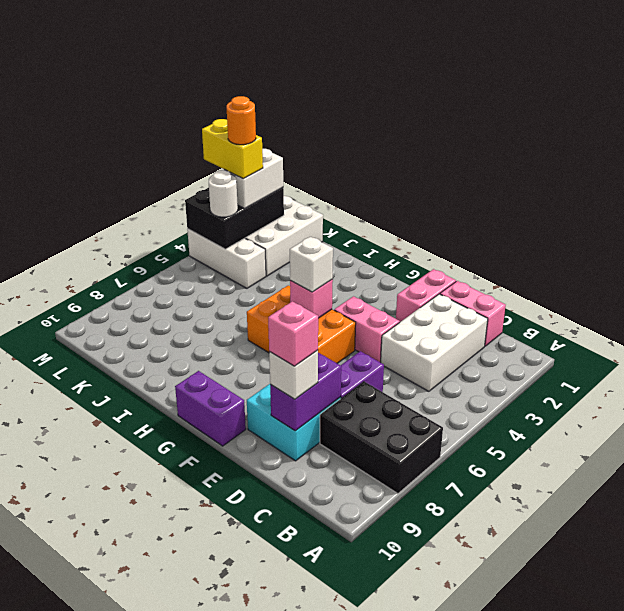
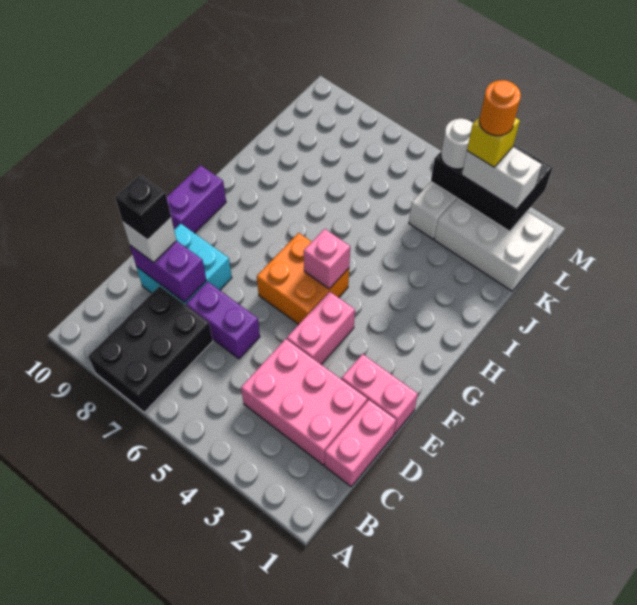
white 2x3 brick [381,294,488,391] -> pink 2x3 brick [241,339,367,465]
pink 1x1 brick [268,301,318,366] -> black 1x1 brick [115,175,171,240]
orange 2x3 brick [247,285,356,363] -> orange 2x2 brick [257,233,349,324]
white 1x1 brick [290,237,333,292] -> none
yellow 1x2 brick [202,119,263,179] -> yellow 1x1 brick [467,117,520,167]

